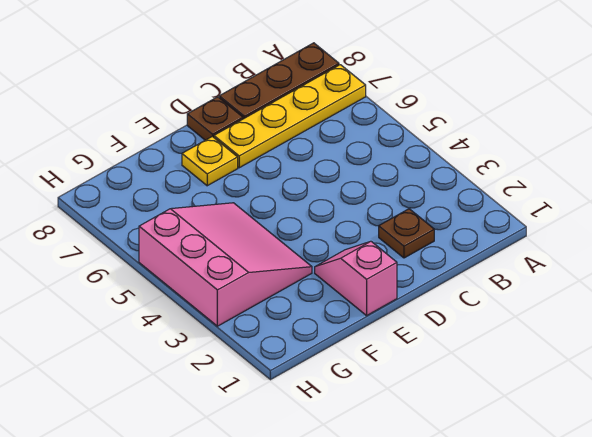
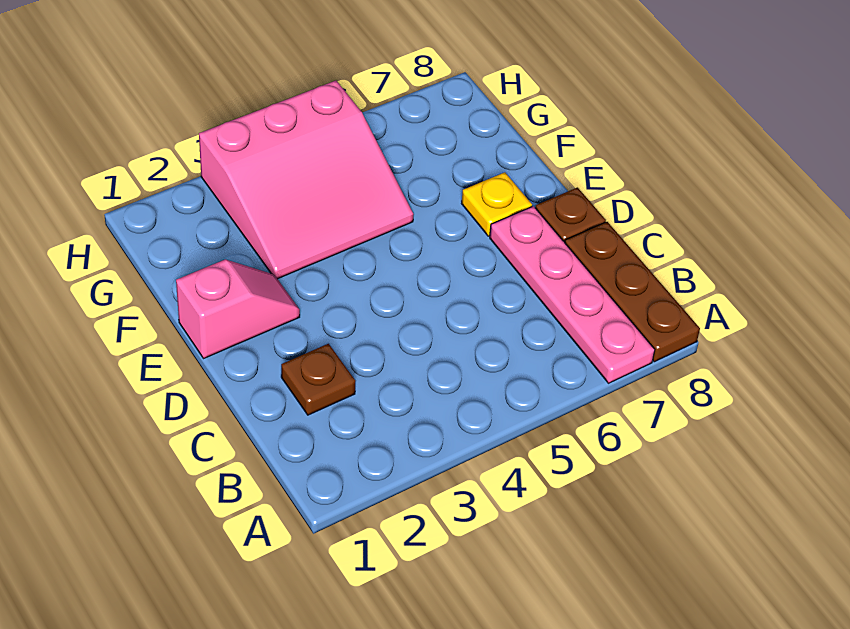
yellow 1x4 plate [214,65,366,168] -> pink 1x4 plate [490,206,655,383]

